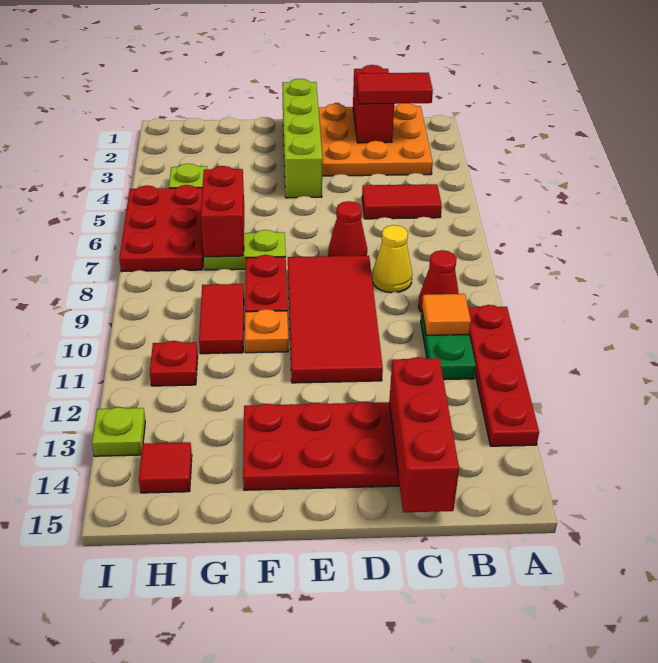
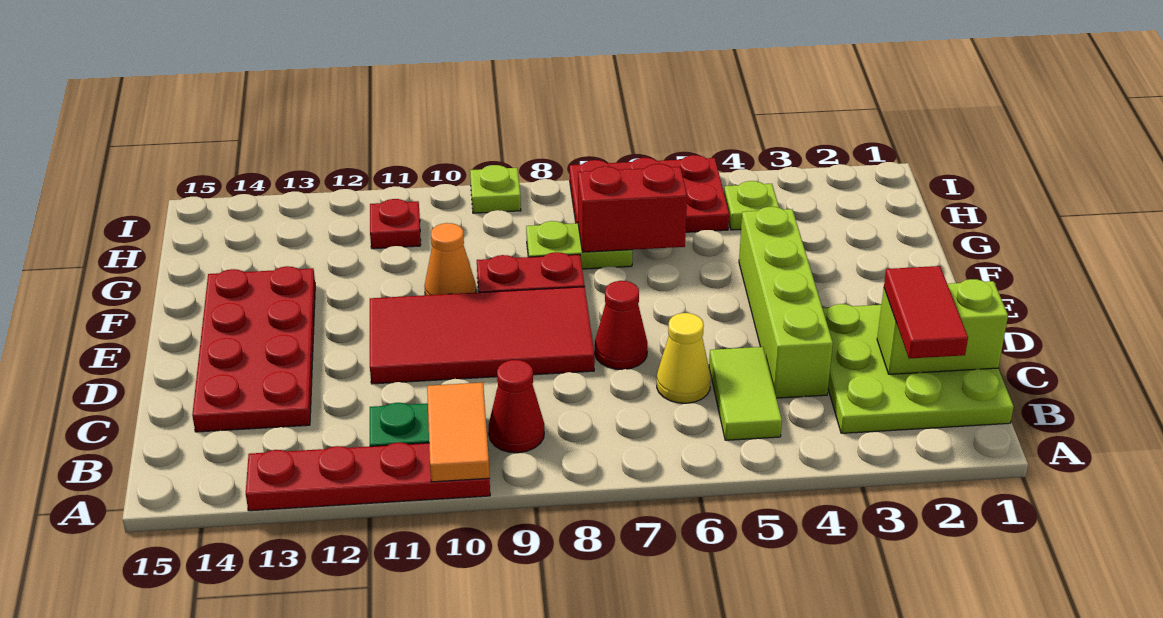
orange 3x3 plate [318,103,433,176] -> lime 3x3 plate [823,304,1014,433]
red 1x2 tile [362,184,442,219] -> lime 1x2 tile [709,347,782,440]
orange 1x1 tile [422,294,471,335] -> orange 1x2 tile [427,382,490,482]
red 1x2 brick [353,65,394,143] -> lime 1x2 brick [877,279,1008,374]
yellow 1x1 cone [372,225,412,293] -> yellow 1x1 cone moved to [657,313,711,403]
red 1x3 brick [389,357,459,512] -> none
lime 1x4 brick [282,79,322,198] -> lime 1x4 brick turned to [739,207,833,398]
lime 1x2 plate [204,230,286,270] -> lime 1x2 plate turned to [526,221,632,269]
orange 1x1 plate [245,309,288,353] -> orange 1x1 cone [424,223,476,295]
red 1x2 tile [199,284,244,354] -> none
red 1x1 tile [139,442,192,493] -> none
lime 1x1 plate [92,407,145,456] -> lime 1x1 plate moved to [470,165,521,213]

